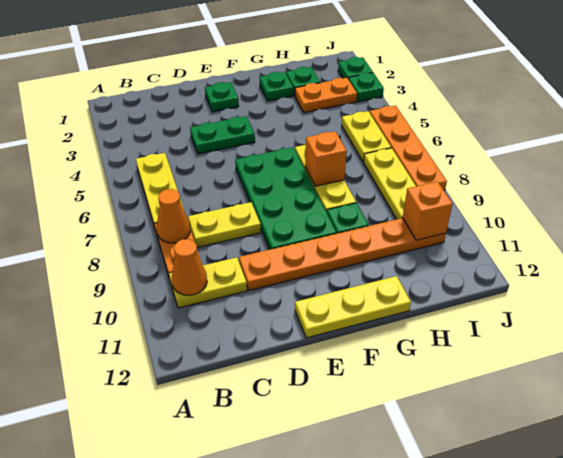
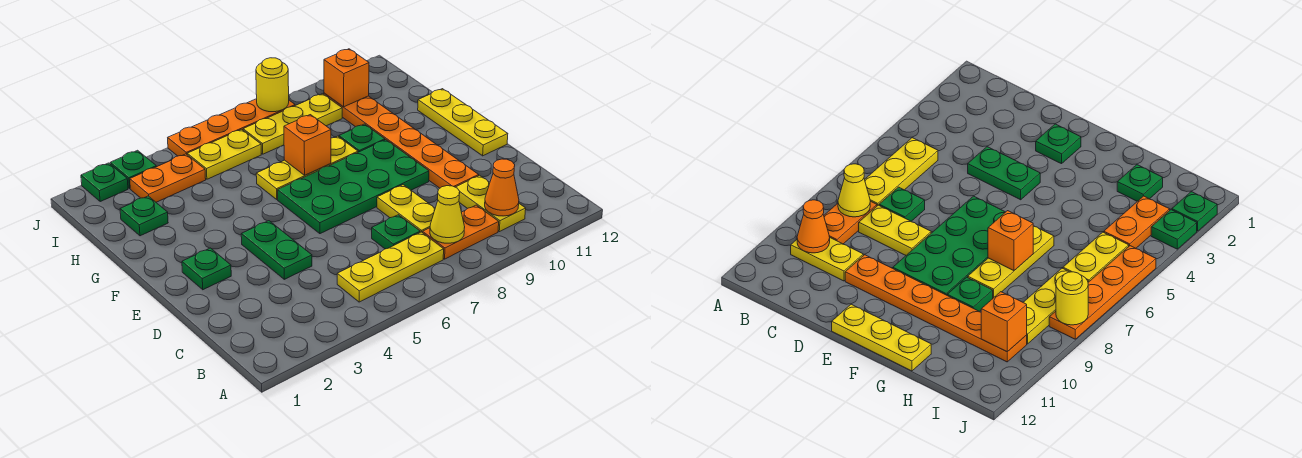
orange 1x1 cone [157,189,190,243] -> yellow 1x1 cone [430,186,465,243]
green 1x1 plate [260,72,293,101] -> green 1x1 plate moved to [372,215,420,249]
orange 1x2 plate [295,78,357,113] -> orange 1x2 plate turned to [130,154,206,202]
none -> yellow 1x1 round brick [256,58,289,112]

